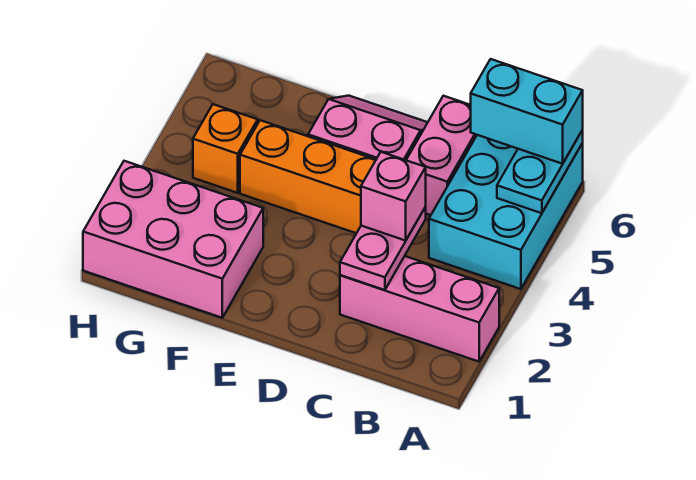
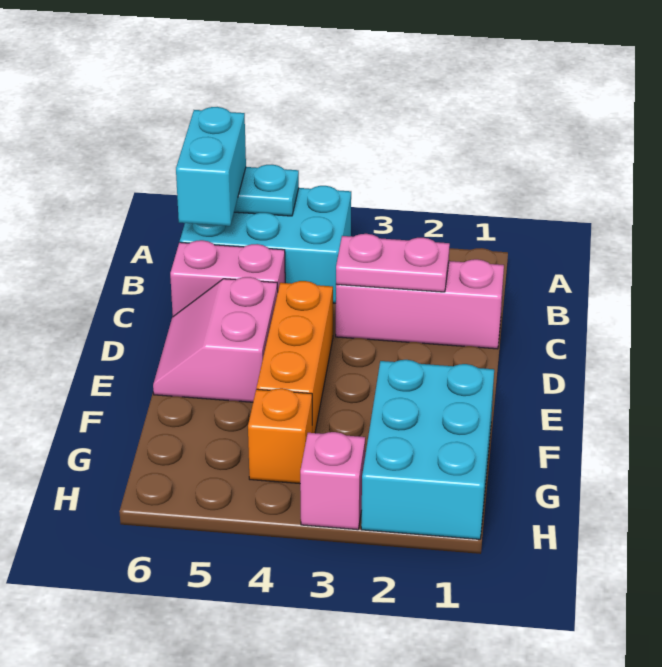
pink 1x3 brick [340,256,499,362] -> pink 1x3 brick turned to [336,259,504,349]
pink 1x1 brick [361,152,426,241] -> pink 1x1 brick moved to [300,432,365,530]
pink 2x3 brick [83,161,263,318] -> cyan 2x3 brick [361,360,494,539]

